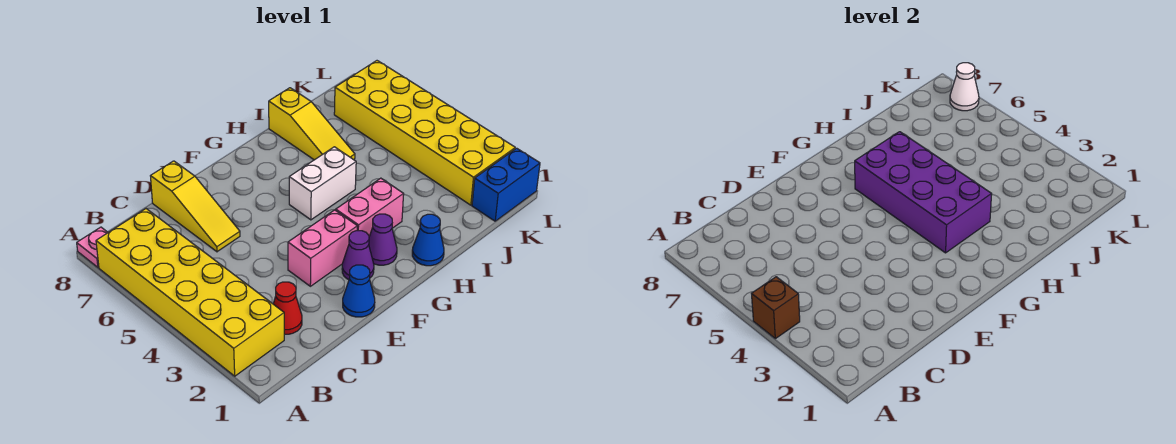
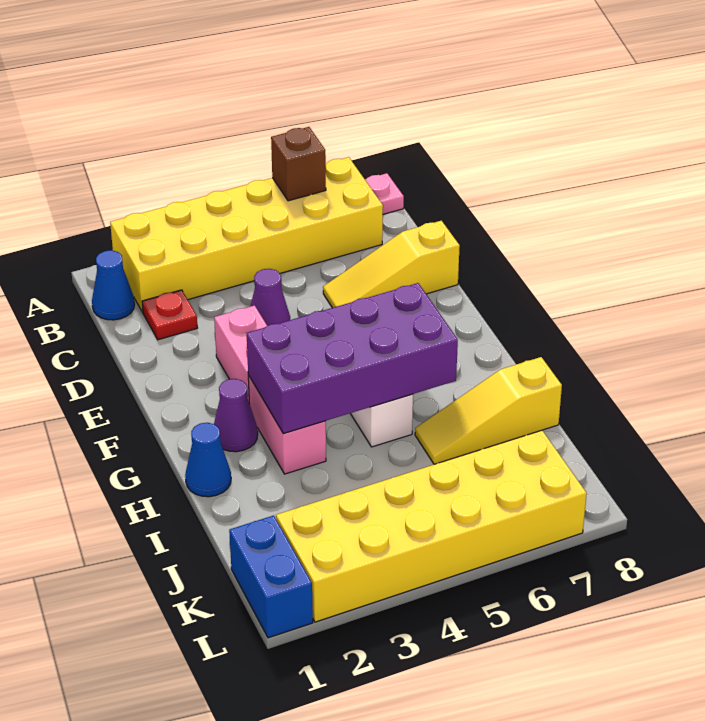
brown 1x1 brick [752,277,800,339] -> brown 1x1 brick moved to [271,127,326,201]
red 1x1 cone [273,282,302,334] -> red 1x1 plate [142,290,197,340]
blue 1x1 cone [343,265,375,317] -> blue 1x1 cone moved to [92,250,135,320]
purple 1x1 cone [342,231,374,280] -> purple 1x1 cone moved to [250,269,290,326]
white 1x1 cone [950,63,979,111] -> none

